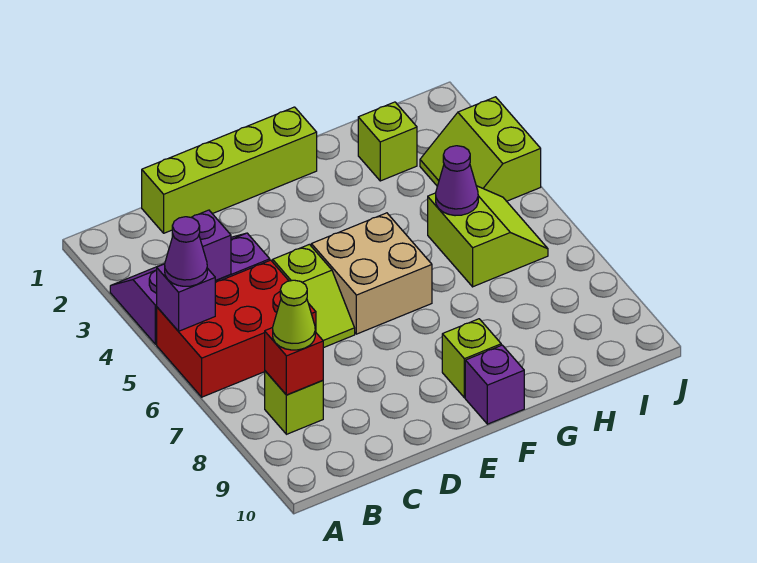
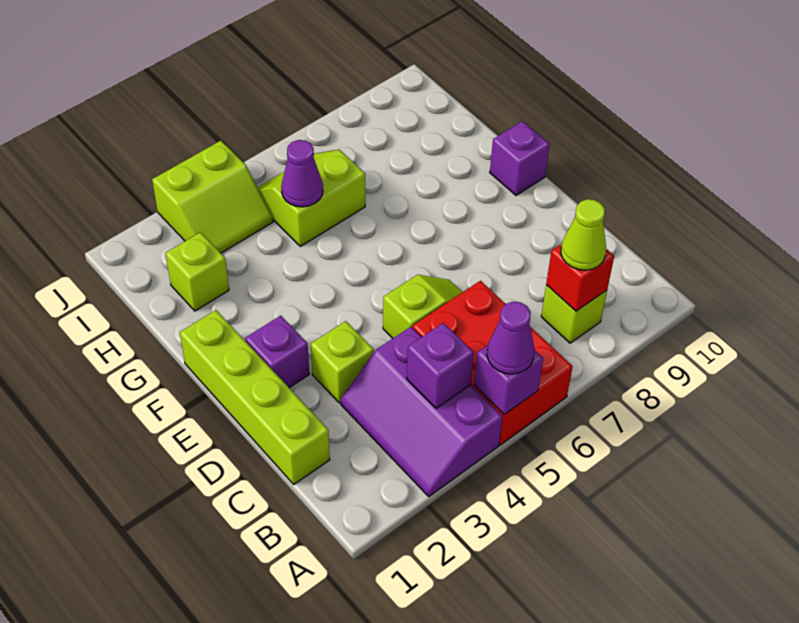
none -> purple 1x1 brick [245,316,309,388]
tan 2x2 brick [311,213,432,334] -> none
lime 1x1 brick [442,319,501,398] -> lime 1x1 brick moved to [311,321,374,403]

